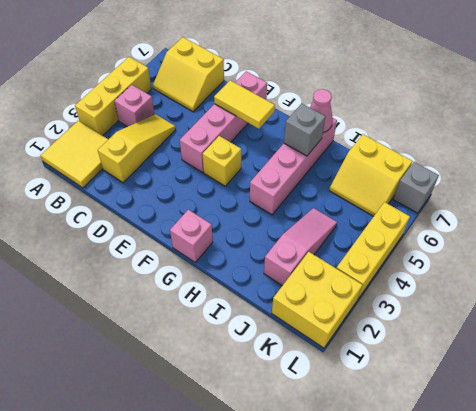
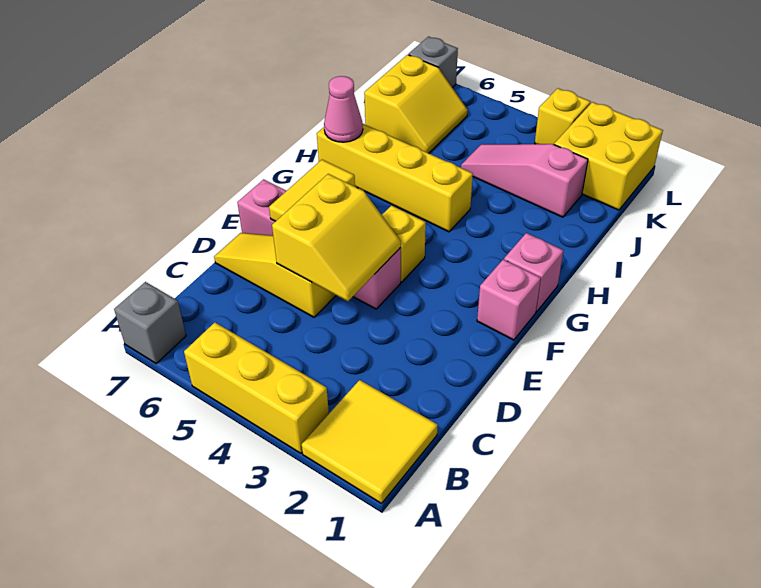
pink 1x1 brick [115,85,155,127] -> pink 1x1 brick moved to [477,259,541,340]
yellow 2x2 slope [153,37,224,112] -> yellow 2x2 slope moved to [272,174,401,301]
yellow 1x3 slope [98,114,176,183] -> yellow 1x3 slope moved to [214,233,336,317]
pink 1x4 brick [250,118,337,215] -> yellow 1x4 brick [317,124,473,232]
grey 1x1 brick [284,104,325,156] -> grey 1x1 brick moved to [114,282,186,364]
yellow 1x3 brick [336,202,410,299] -> yellow 1x1 brick [535,88,590,144]

